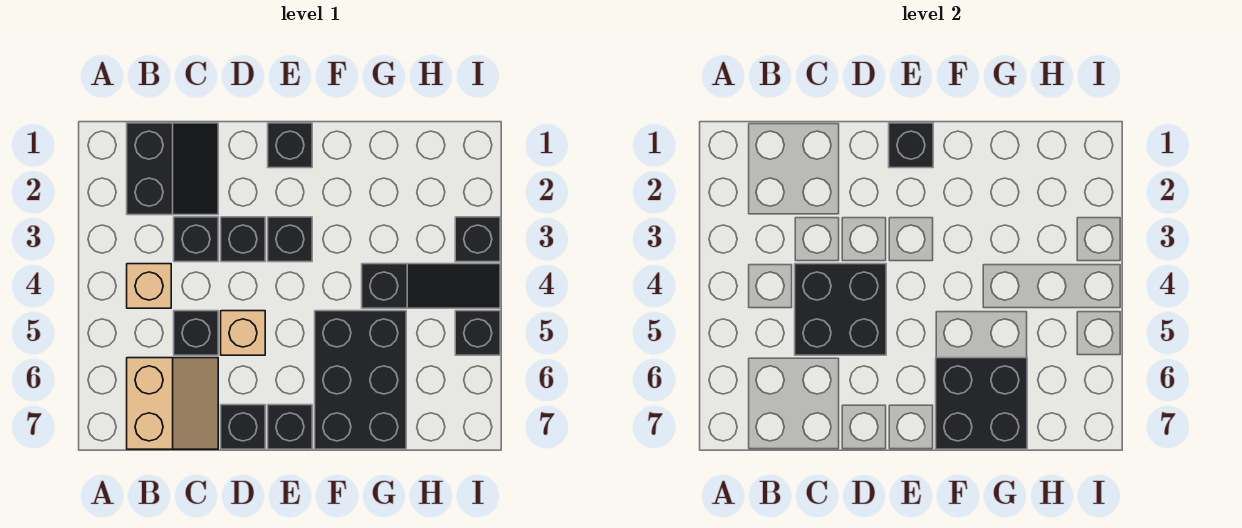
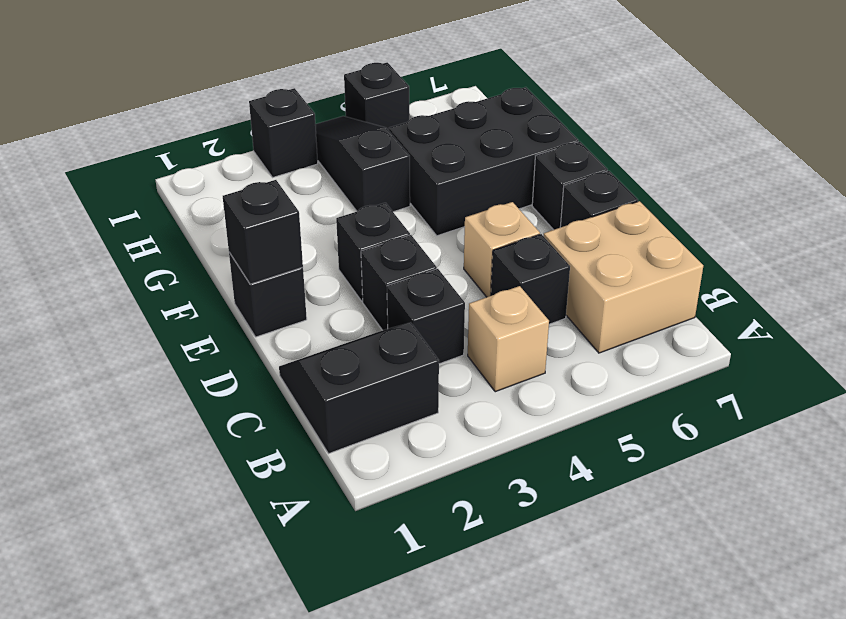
tan 2x2 slope [127,358,218,449] -> tan 2x2 brick [544,201,703,353]
black 2x2 brick [795,264,886,355] -> none
black 2x2 brick [936,358,1027,449] -> none

